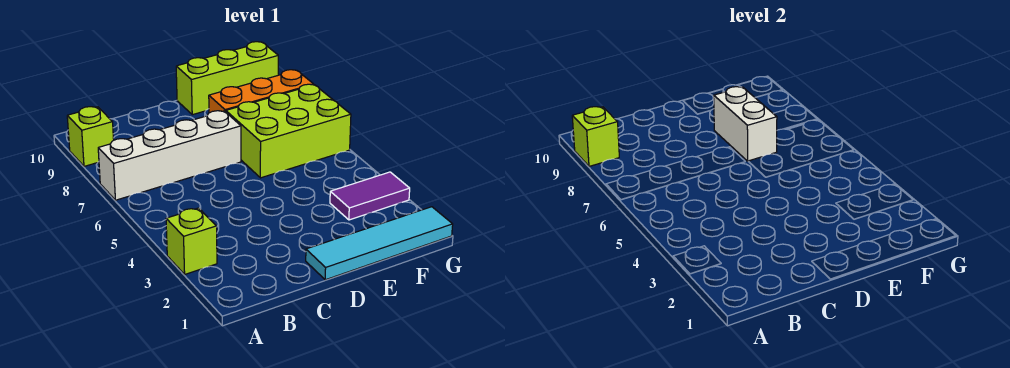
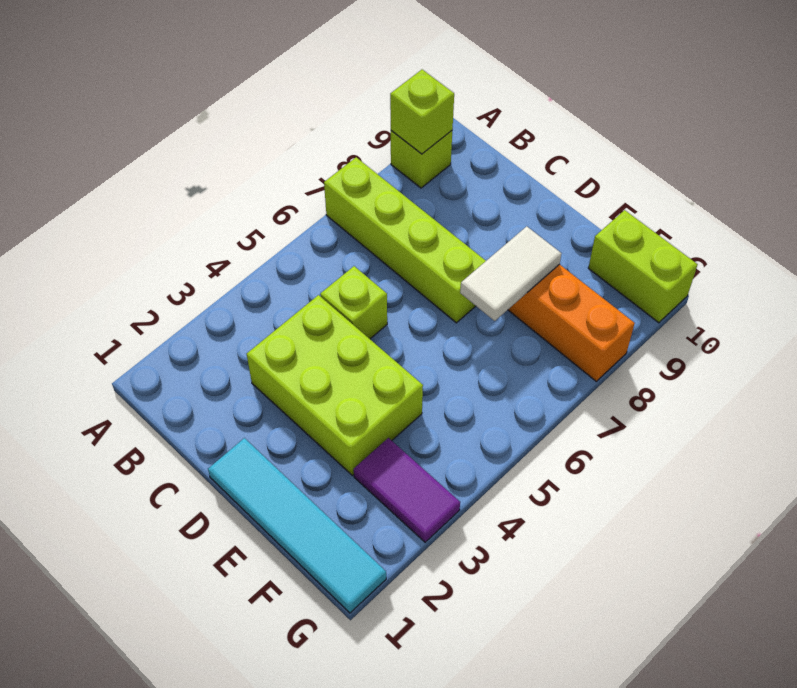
lime 1x1 brick [166,208,217,274] -> lime 1x1 brick moved to [320,266,387,339]
white 1x4 brick [98,111,241,200] -> lime 1x4 brick [324,157,486,323]
lime 2x3 brick [226,84,351,178] -> lime 2x3 brick moved to [247,295,423,475]
white 1x2 brick [714,87,777,161] -> white 1x2 tile [460,226,562,321]
lime 1x3 brick [176,42,278,115] -> lime 1x2 brick [588,210,698,323]

